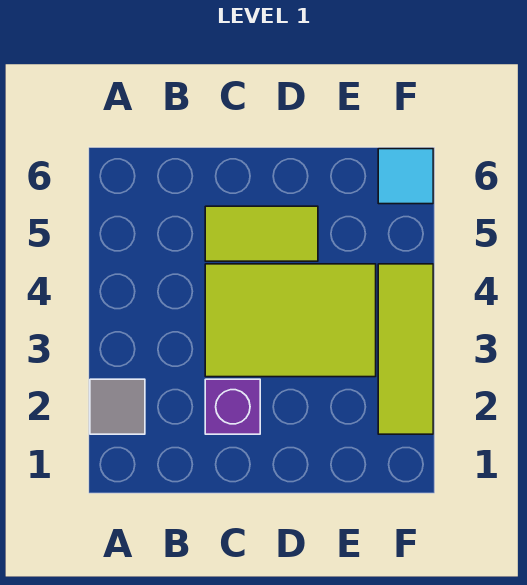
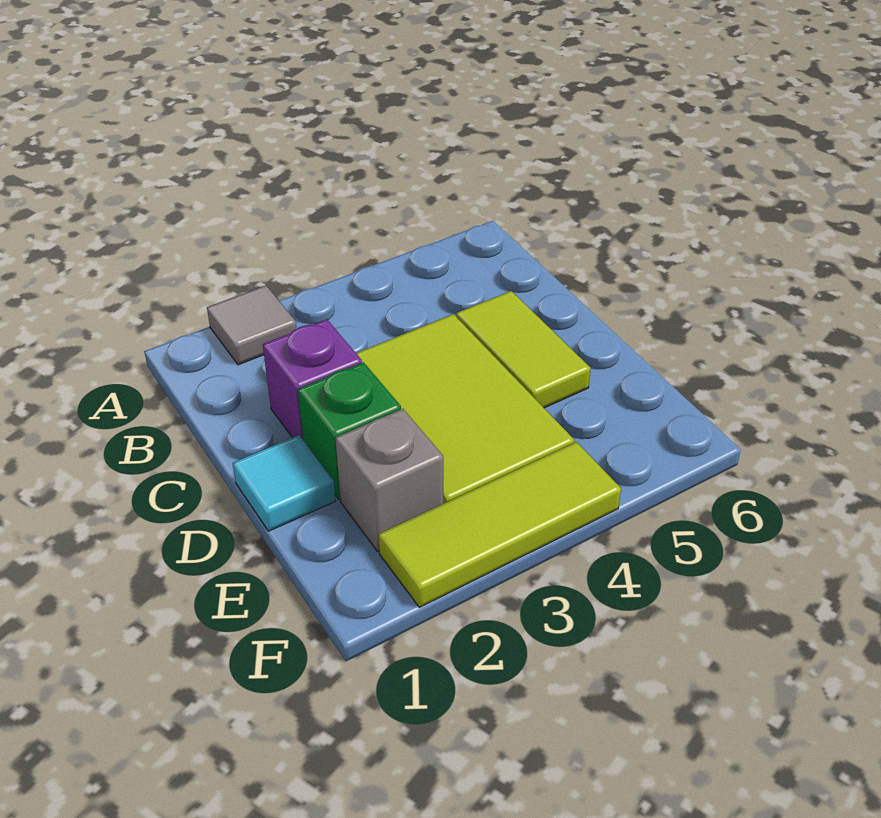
none -> green 1x1 brick [298,362,401,500]
none -> grey 1x1 brick [335,409,443,551]
cyan 1x1 tile [378,149,433,204] -> cyan 1x1 tile moved to [233,435,335,531]

